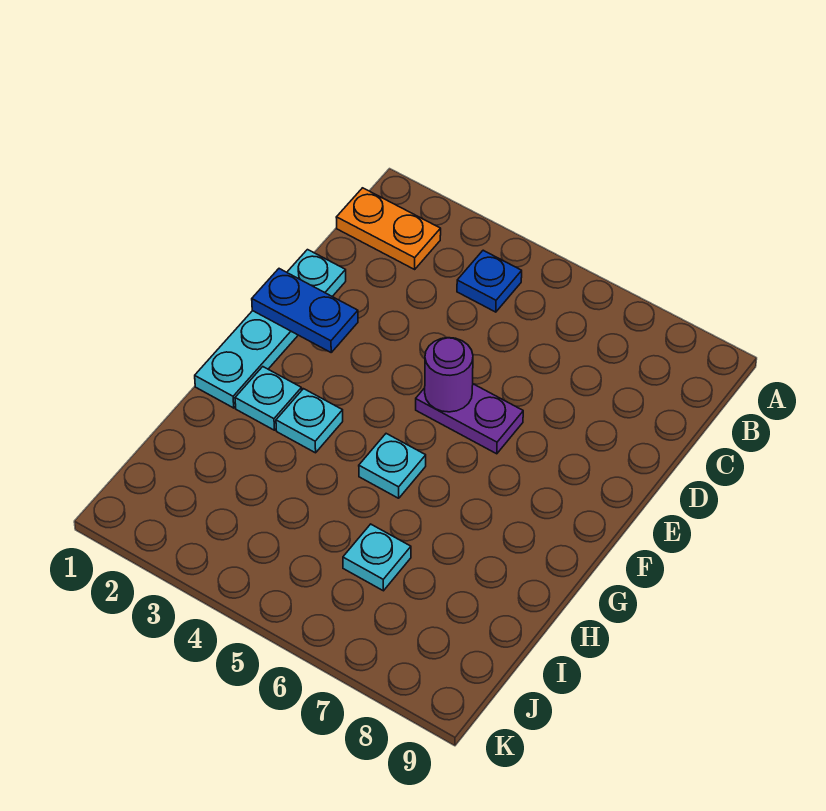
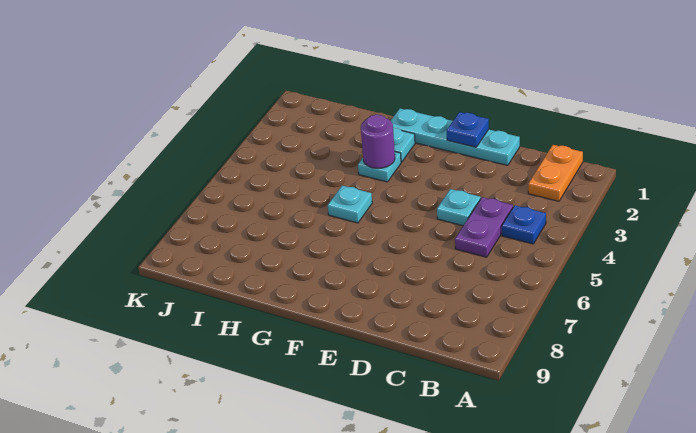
blue 1x2 plate [252,269,358,352] -> blue 1x1 plate [447,112,489,147]
purple 1x2 plate [416,384,523,454] -> purple 1x2 plate moved to [455,197,513,257]
purple 1x1 round brick [425,338,473,412] -> purple 1x1 round brick moved to [361,115,395,168]
cyan 1x1 plate [343,524,411,591] -> cyan 1x1 plate moved to [437,189,481,226]

